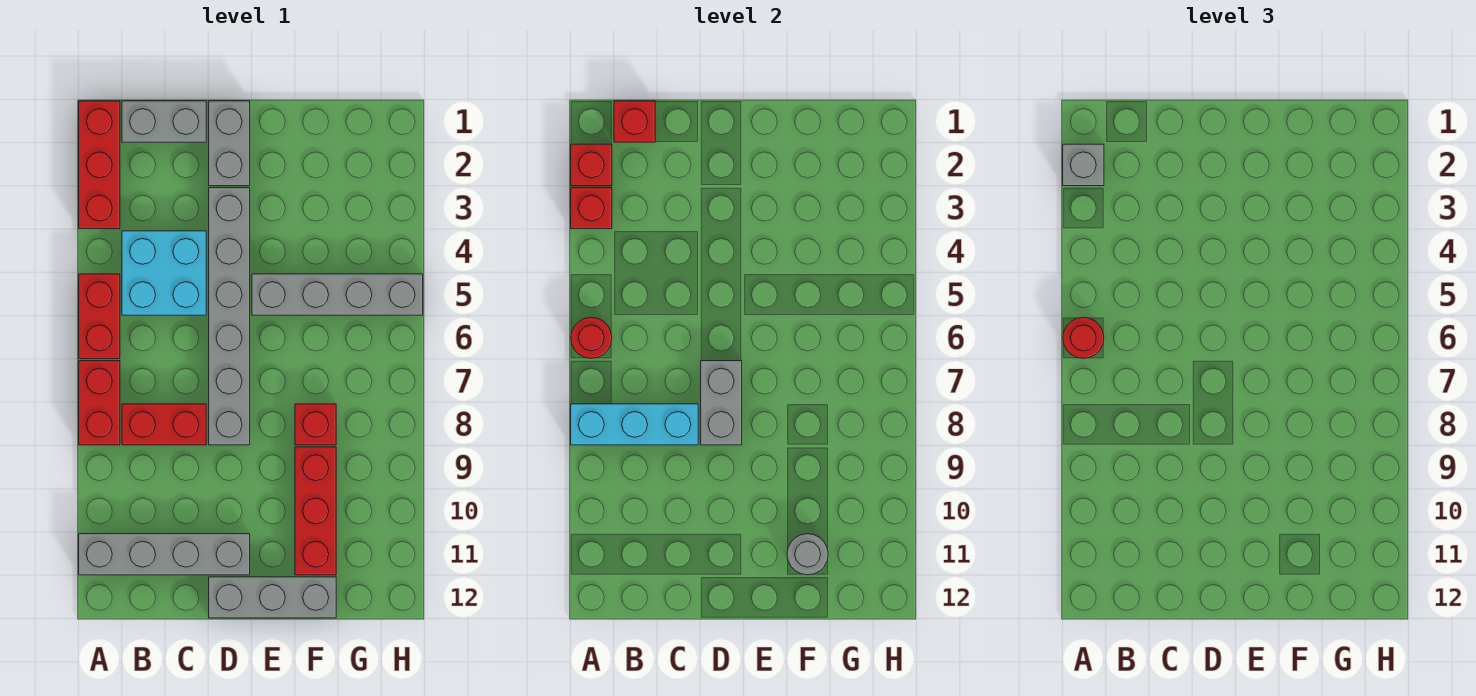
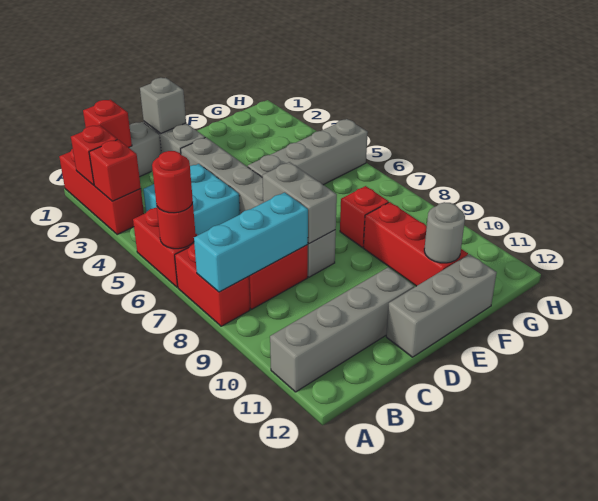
grey 1x1 brick [1063,144,1104,186] -> grey 1x1 brick moved to [140,78,186,133]

